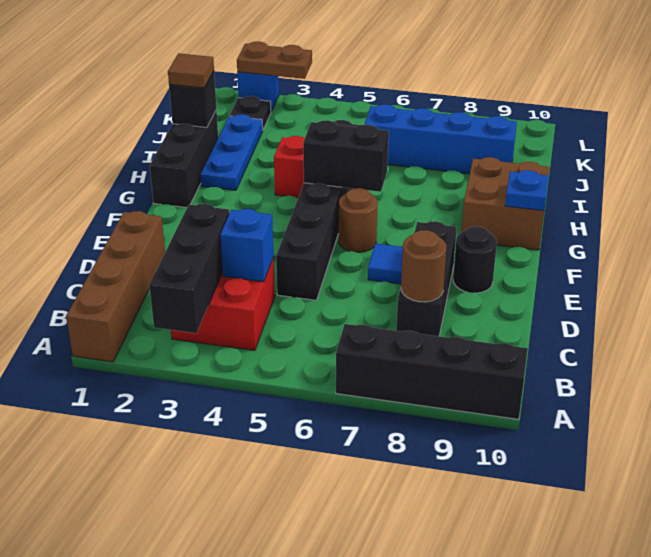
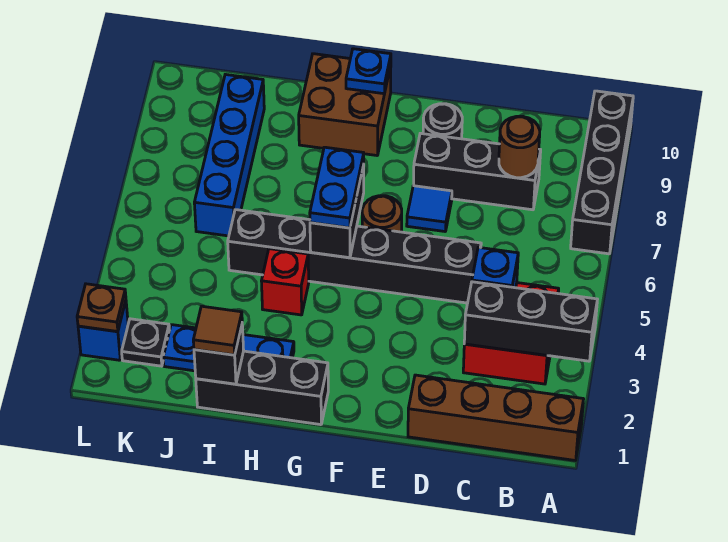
none -> blue 1x2 plate [310,147,364,228]
brown 1x2 plate [237,41,312,79] -> brown 1x1 plate [77,284,126,332]

